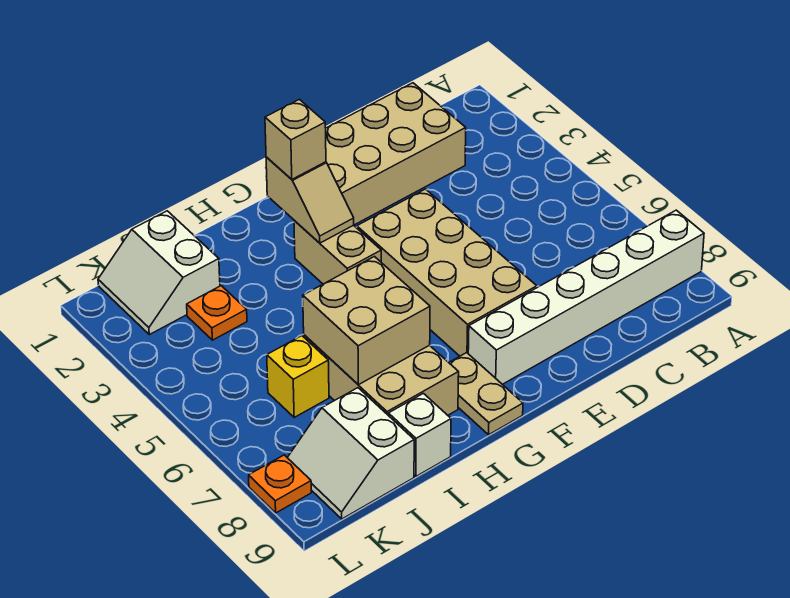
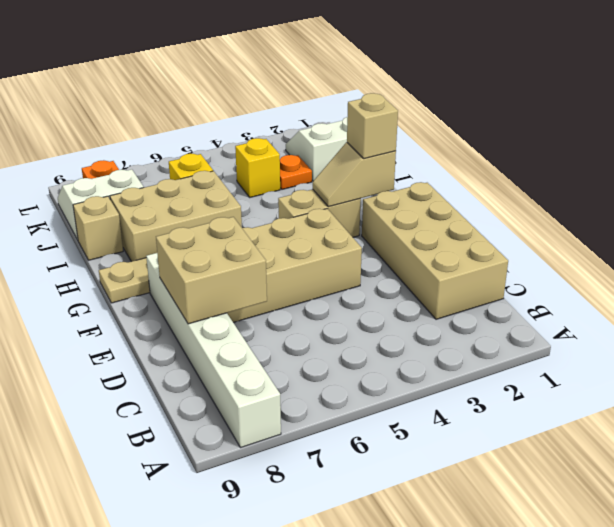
tan 2x2 brick [303,257,430,385] -> tan 2x2 brick moved to [156,217,267,324]
white 1x1 brick [388,393,451,476] -> tan 1x1 brick [73,196,123,260]
none -> yellow 1x1 brick [235,138,280,197]

